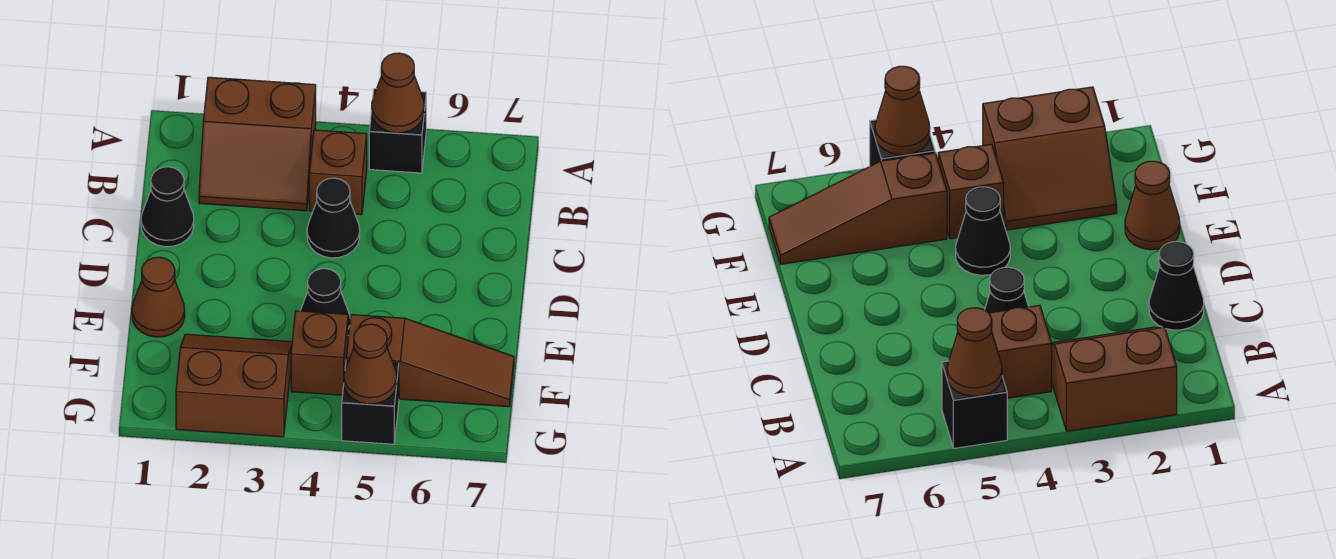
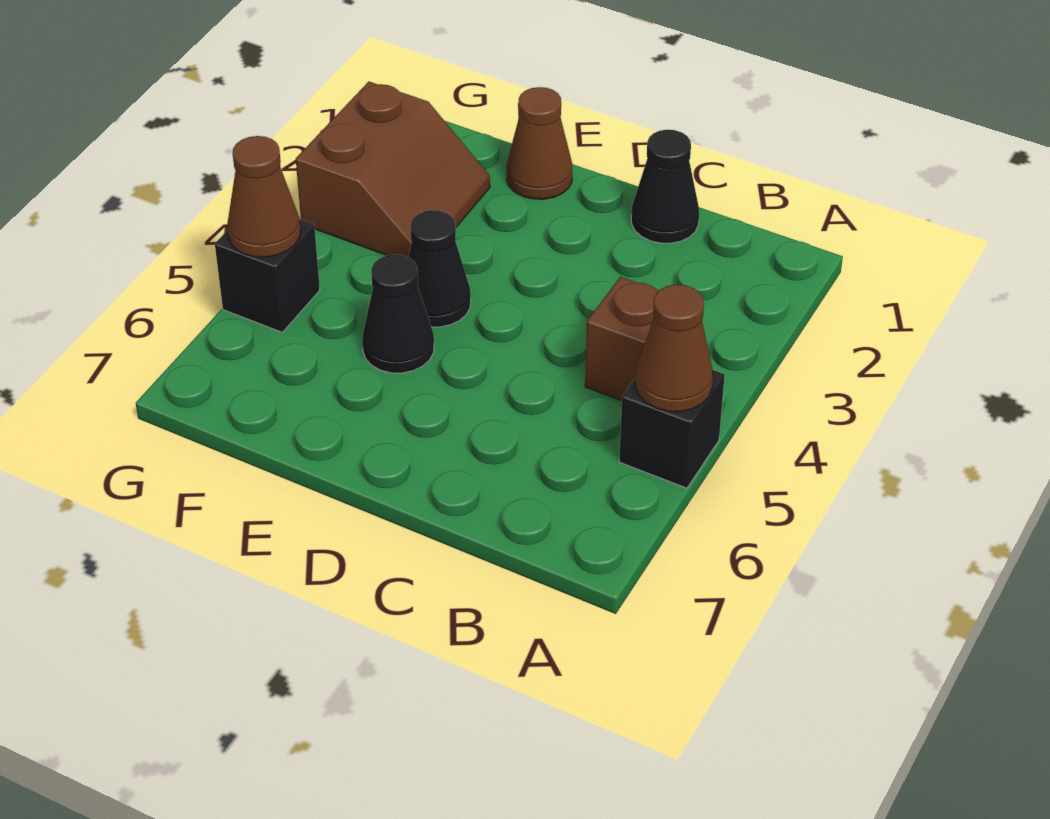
brown 2x2 slope [199,77,316,211] -> none
black 1x1 cone [307,178,360,258] -> black 1x1 cone moved to [362,255,434,373]
brown 1x1 brick [291,311,348,395] -> none
brown 1x3 slope [346,315,514,407] -> none

